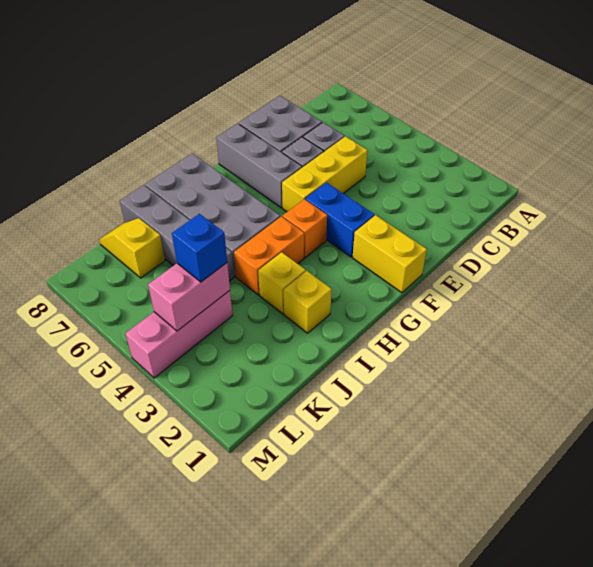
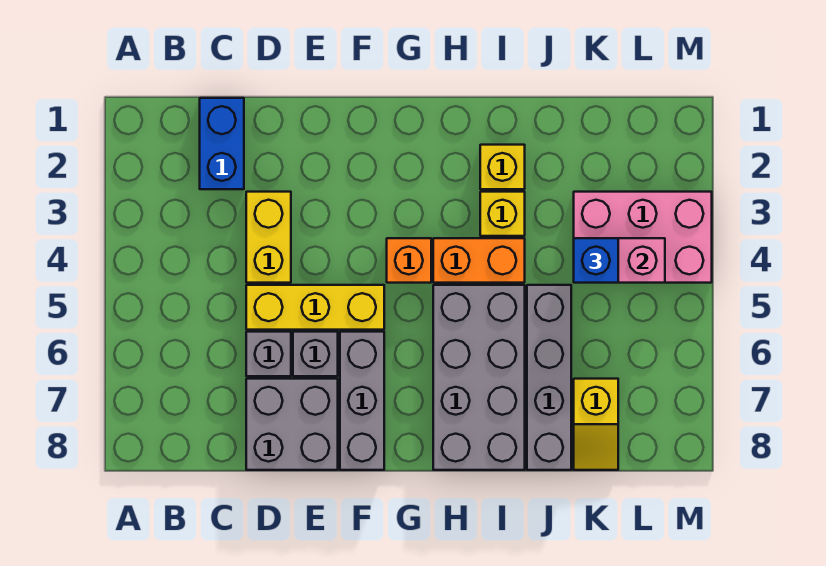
yellow 1x2 brick [353,215,427,293] -> yellow 1x2 brick moved to [246,192,291,283]
blue 1x2 brick [305,183,374,257] -> blue 1x2 brick moved to [200,98,244,189]
pink 1x3 brick [125,291,233,378] -> pink 2x3 brick [574,192,712,283]

